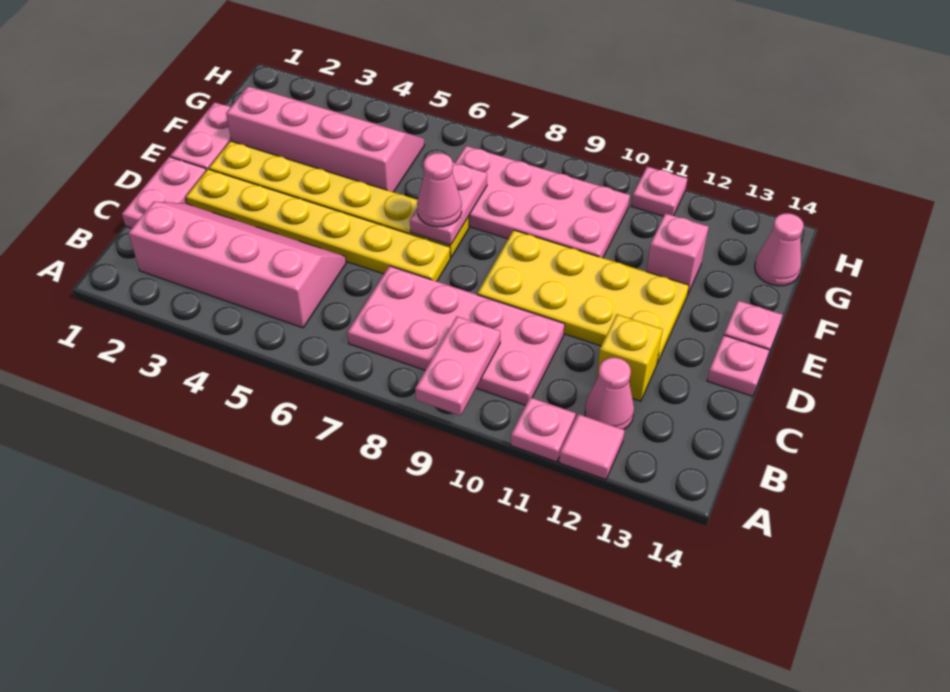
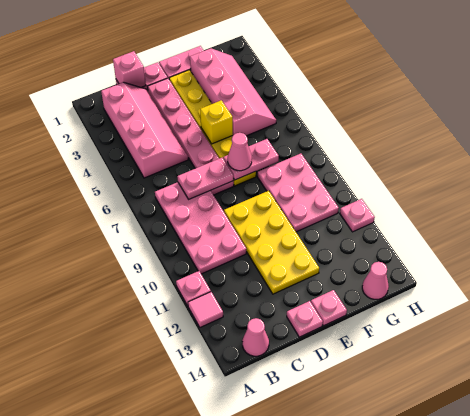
pink 1x2 plate [415,317,500,416] -> pink 1x2 plate moved to [177,158,233,199]
pink 1x1 cone [585,357,634,430] -> pink 1x1 cone moved to [242,318,269,356]
yellow 1x1 brick [596,314,663,401] -> yellow 1x1 brick moved to [200,100,233,144]
yellow 1x6 plate [186,169,450,281] -> pink 1x6 plate [148,78,234,195]
pink 2x4 plate [455,146,630,258] -> pink 2x3 plate [258,154,339,232]
pink 1x1 brick [646,213,709,295] -> pink 1x1 brick moved to [113,51,146,87]

